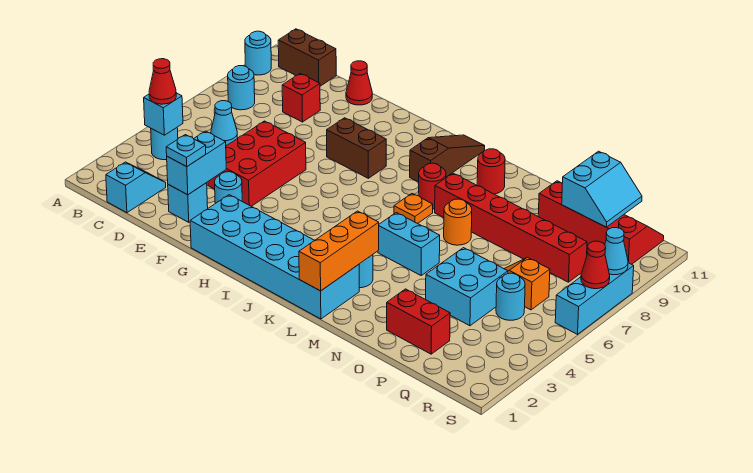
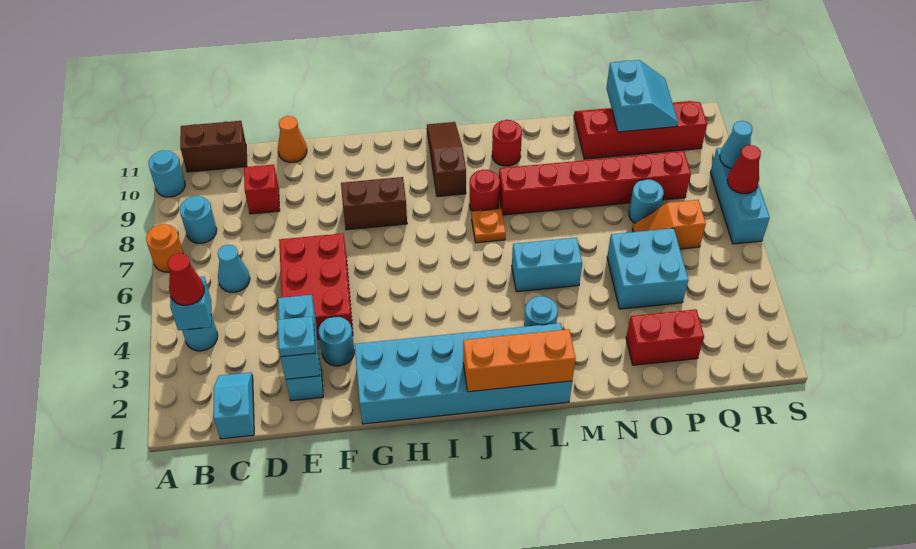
red 1x1 cone [346,61,372,105] -> orange 1x1 cone [278,116,307,162]
orange 1x3 brick [299,211,379,291] -> orange 1x3 brick turned to [463,329,576,392]
orange 1x1 round brick [444,199,472,245] -> orange 1x1 round brick moved to [146,224,184,272]
cyan 1x1 round brick [496,273,525,320] -> cyan 1x1 round brick moved to [629,179,664,223]

